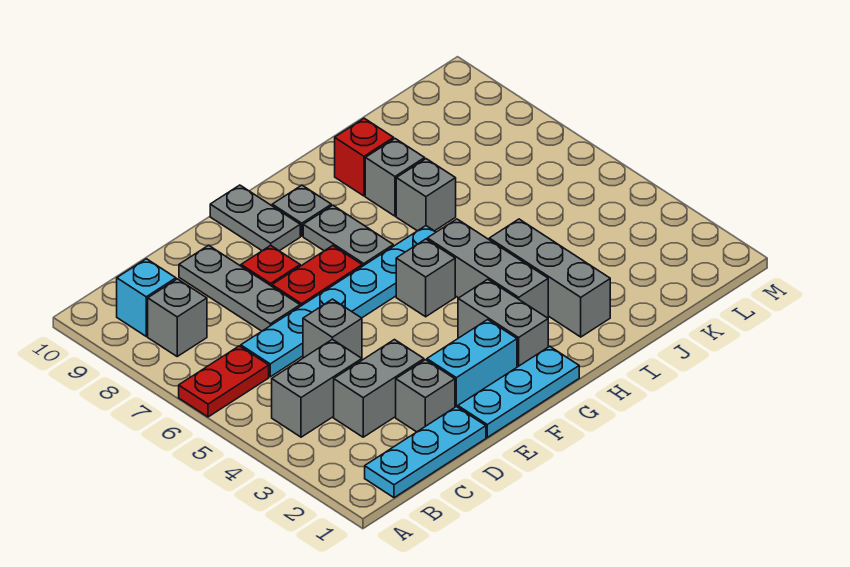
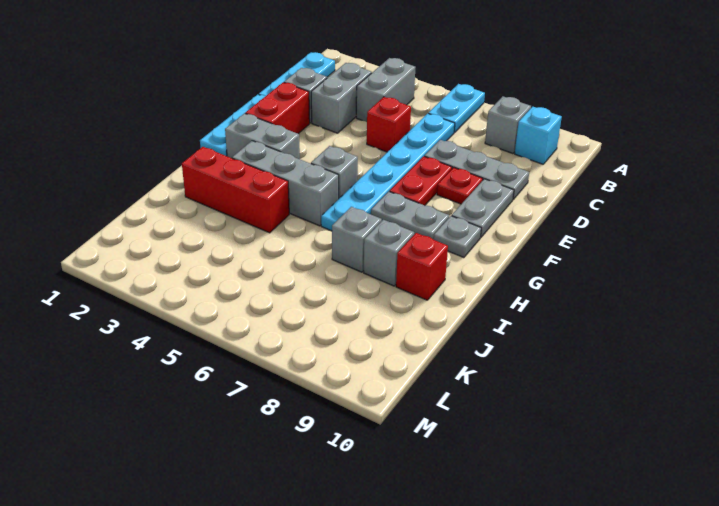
red 1x2 plate [179,346,269,417] -> cyan 1x2 plate [428,84,485,133]
grey 1x1 brick [303,299,362,358] -> red 1x1 brick [367,97,411,152]
cyan 1x2 brick [427,320,517,407] -> red 1x2 brick [245,82,310,134]
grey 1x2 plate [210,185,300,251] -> grey 1x2 plate turned to [452,179,514,237]
grey 1x3 brick [489,219,610,337] -> red 1x3 brick [182,147,289,233]

